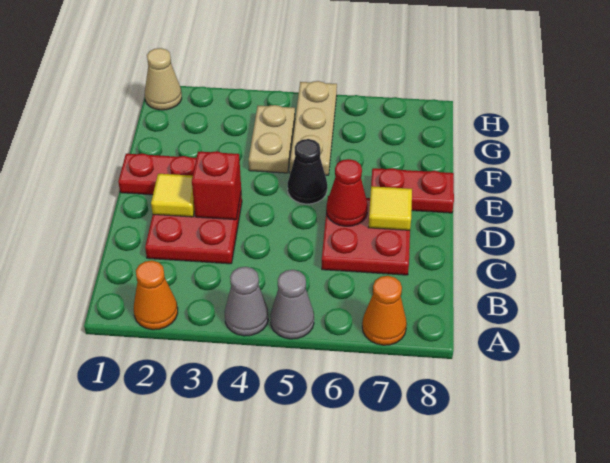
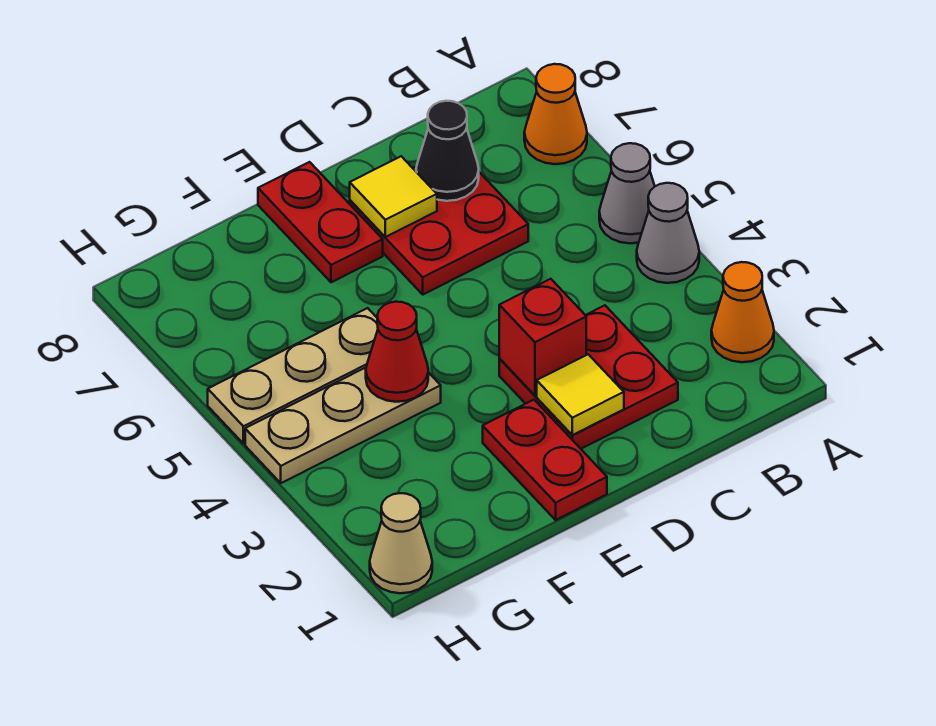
red 1x1 cone [326,159,368,226] -> red 1x1 cone moved to [366,302,428,402]
black 1x1 cone [288,139,327,204] -> black 1x1 cone moved to [416,101,479,201]
tan 1x2 plate [249,105,295,173] -> tan 1x3 plate [245,368,441,483]

